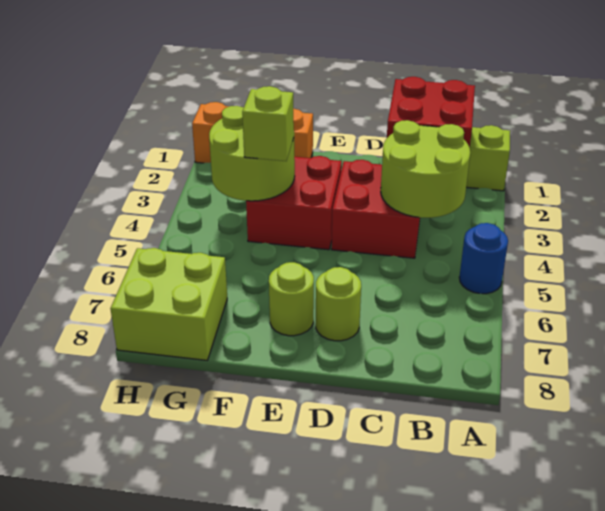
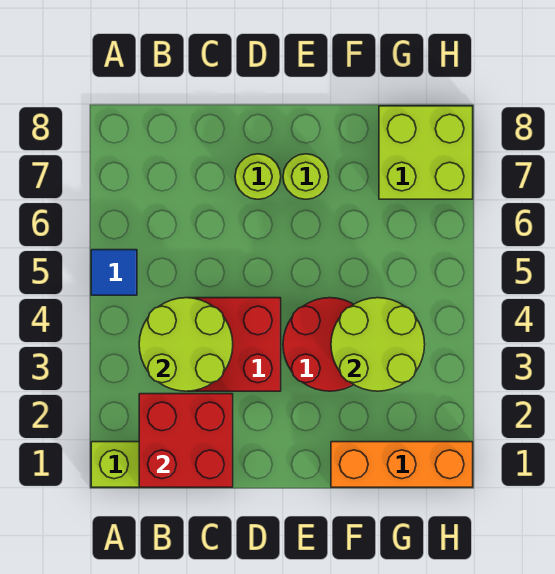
blue 1x1 round brick [459,223,508,294] -> blue 1x1 tile [91,250,137,295]
red 2x2 brick [246,156,342,250] -> red 2x2 round brick [283,298,354,391]
lime 1x1 brick [242,86,294,161] -> none

